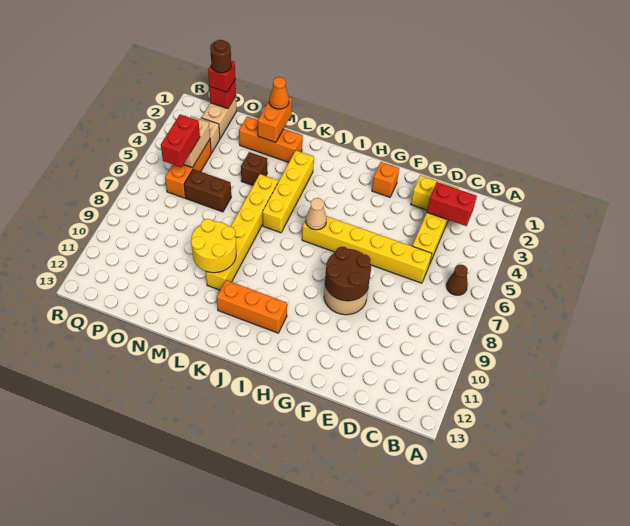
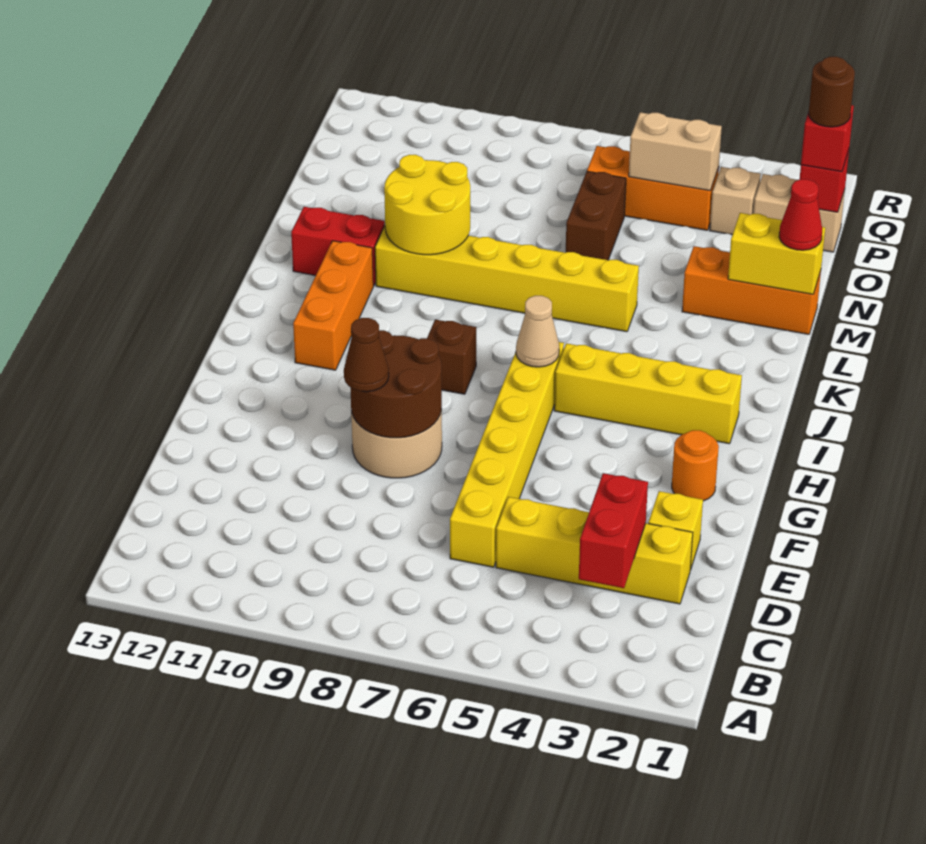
brown 1x1 cone [446,265,468,295] -> brown 1x1 cone moved to [344,318,389,392]
orange 1x1 brick [372,162,399,197] -> orange 1x1 round brick [672,430,719,501]
yellow 1x4 brick [263,151,314,233] -> yellow 1x4 brick moved to [554,343,742,444]
orange 1x3 brick [239,116,303,162] -> orange 1x3 brick turned to [682,246,821,334]
orange 1x2 brick [258,97,292,142] -> yellow 1x2 brick [728,213,825,294]
orange 1x1 cone [269,77,289,109] -> red 1x1 cone [779,179,822,250]
brown 1x1 brick [241,152,267,185] -> brown 1x1 brick moved to [427,320,476,394]
red 1x2 brick [161,114,200,167] -> red 1x2 brick moved to [291,207,385,286]

